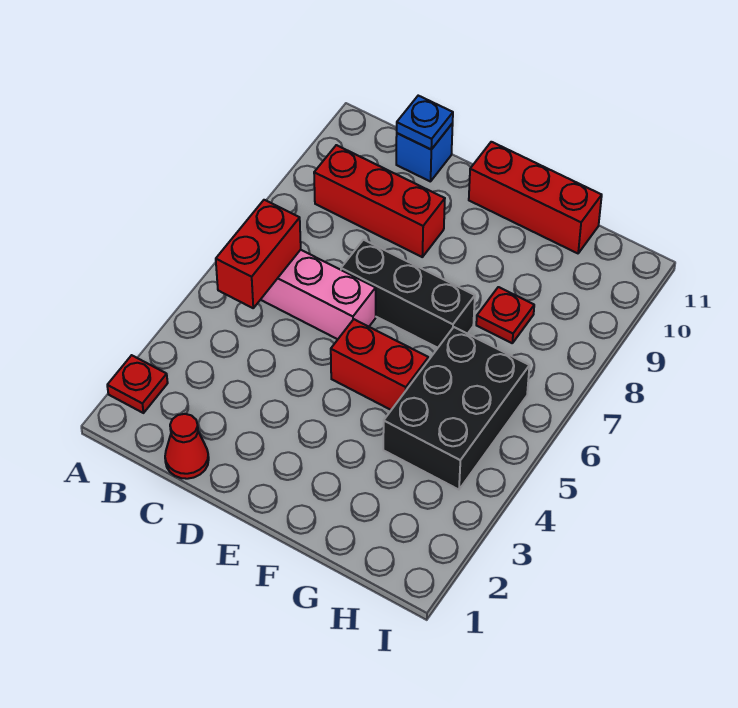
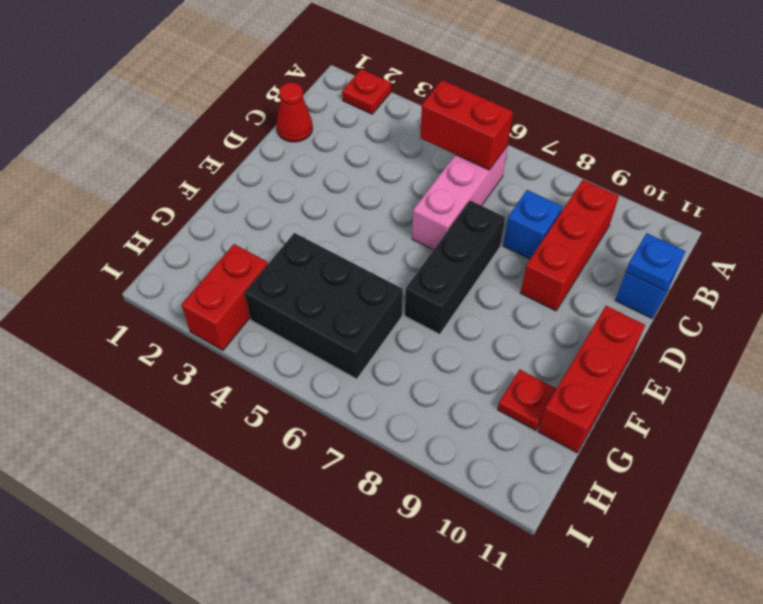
none -> blue 1x1 brick [503,190,563,259]
red 1x2 brick [331,319,428,410] -> red 1x2 brick moved to [182,244,268,350]
red 1x1 plate [476,287,534,343] -> red 1x1 plate moved to [497,369,556,430]

